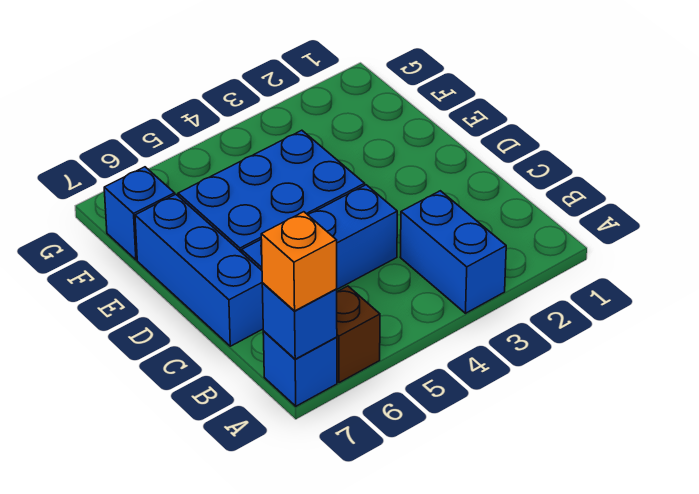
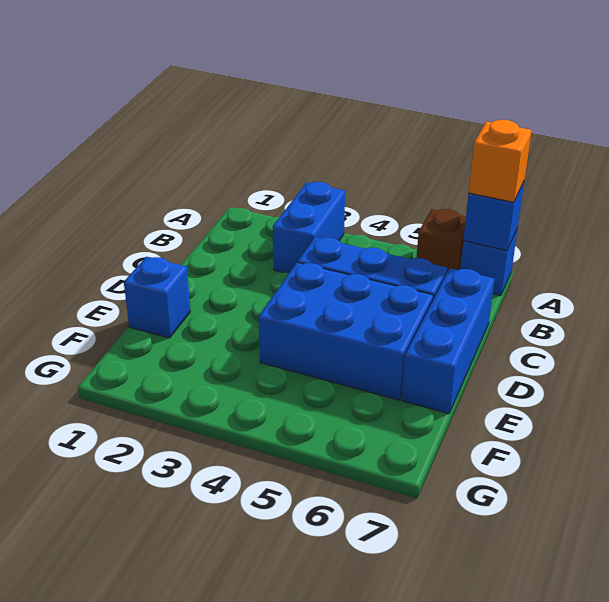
blue 1x1 brick [104,167,175,260] -> blue 1x1 brick moved to [124,257,190,338]

